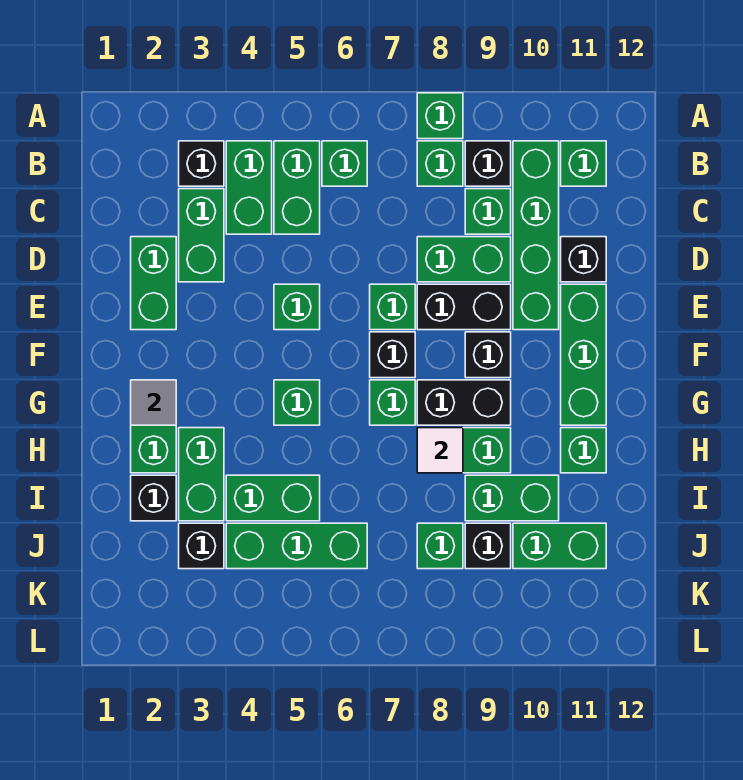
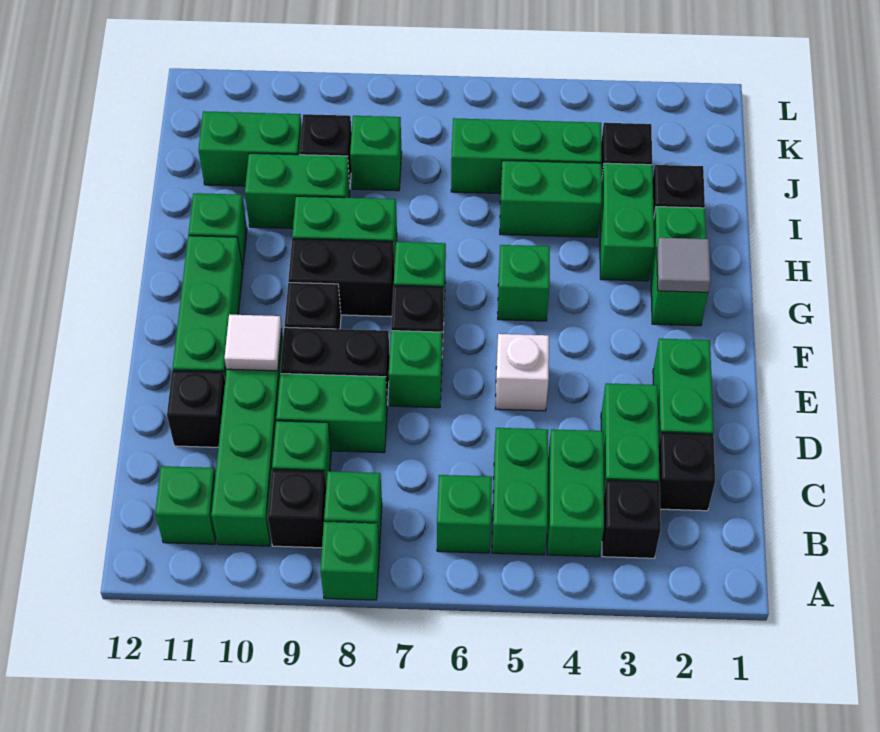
none -> black 1x1 brick [659,433,715,511]
green 1x1 brick [274,284,320,330] -> white 1x1 brick [495,334,549,411]
white 1x1 tile [417,428,463,473] -> white 1x1 tile moved to [224,314,282,371]

